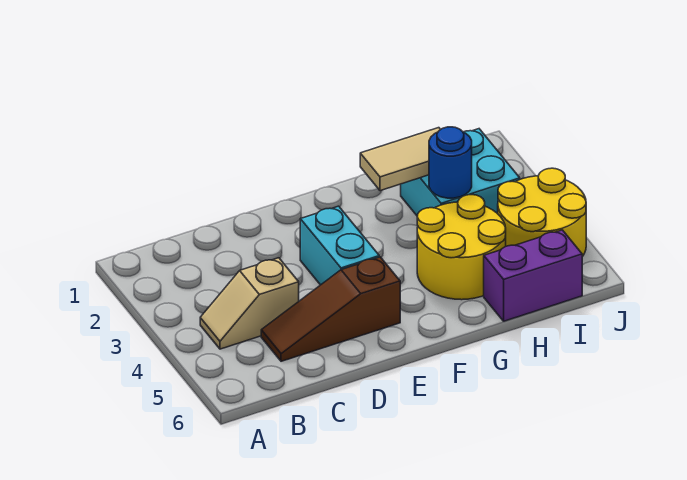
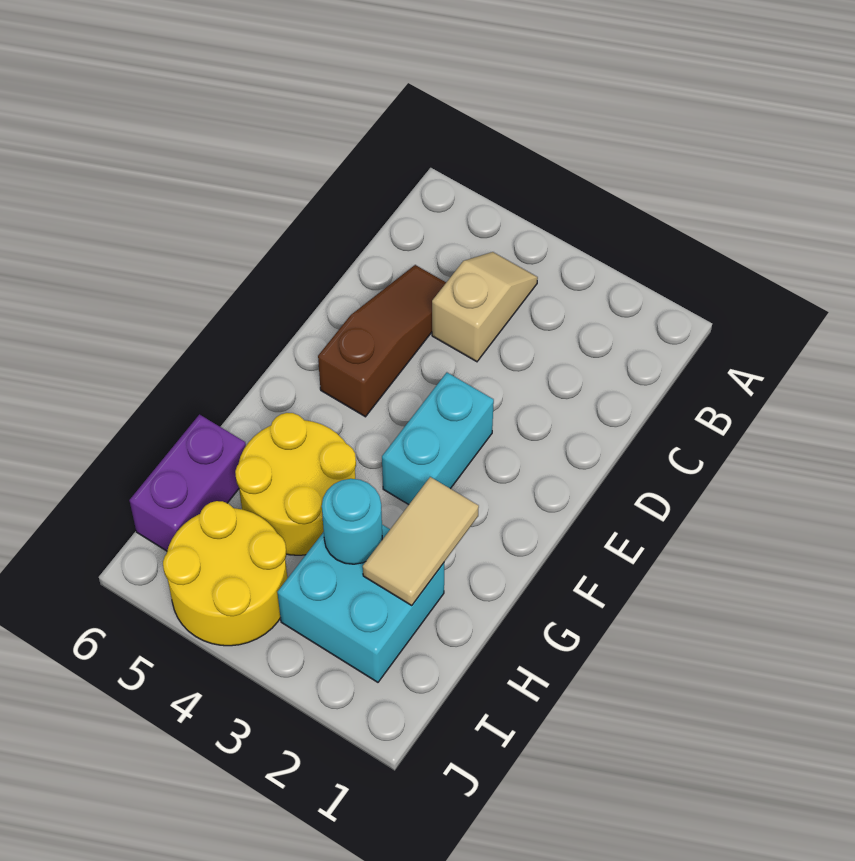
cyan 1x2 brick [300,206,379,285] -> cyan 1x2 brick turned to [382,373,494,505]
blue 1x1 round brick [429,127,472,198] -> cyan 1x1 round brick [322,479,382,564]

